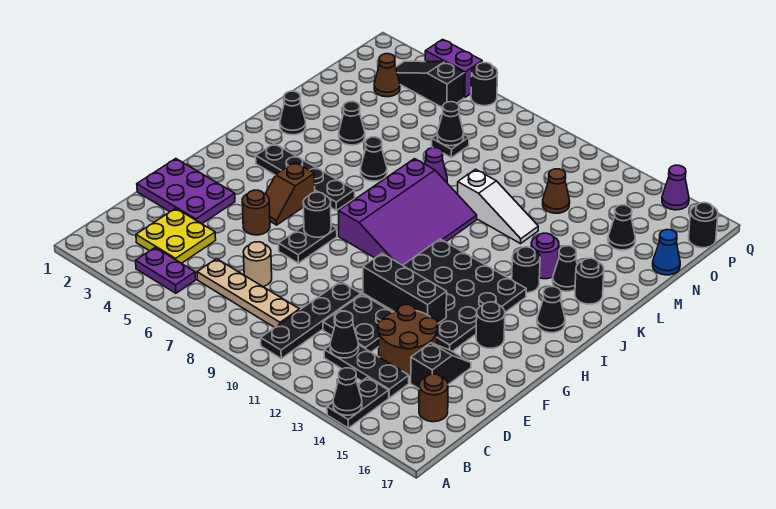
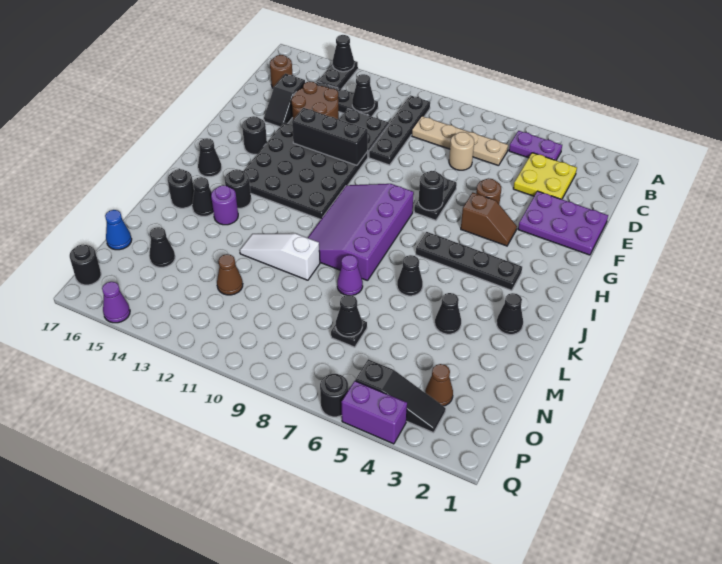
brown 1x2 slope [266,162,315,225] -> brown 1x2 slope turned to [461,193,517,246]

